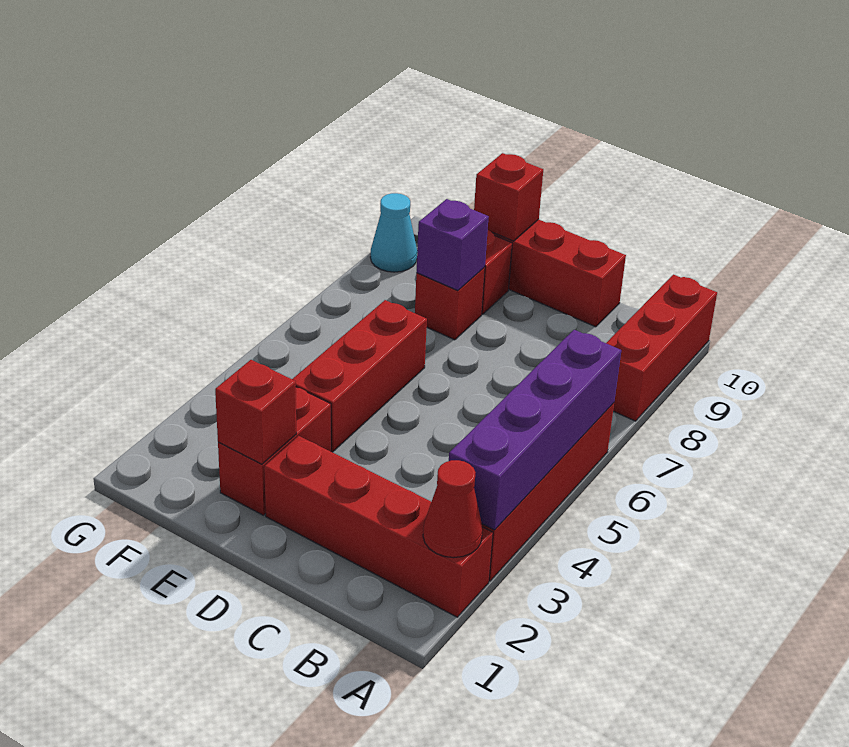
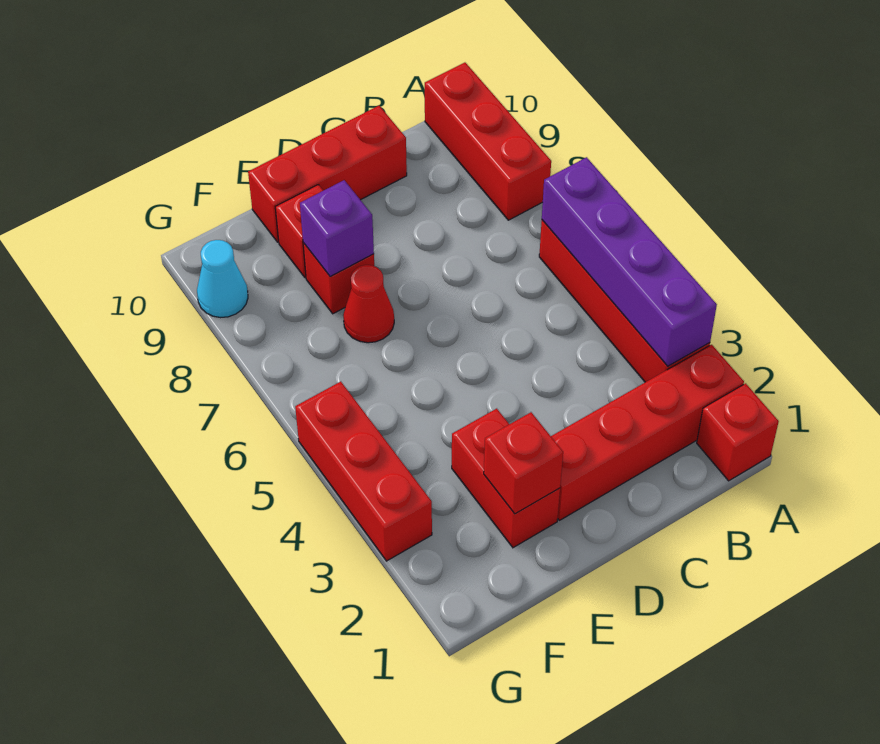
red 1x1 cone [423,460,482,558] -> red 1x1 cone moved to [343,265,394,343]
red 1x3 brick [292,300,427,452] -> red 1x3 brick moved to [295,382,432,561]
red 1x1 brick [474,153,543,241] -> red 1x1 brick moved to [697,383,779,481]

